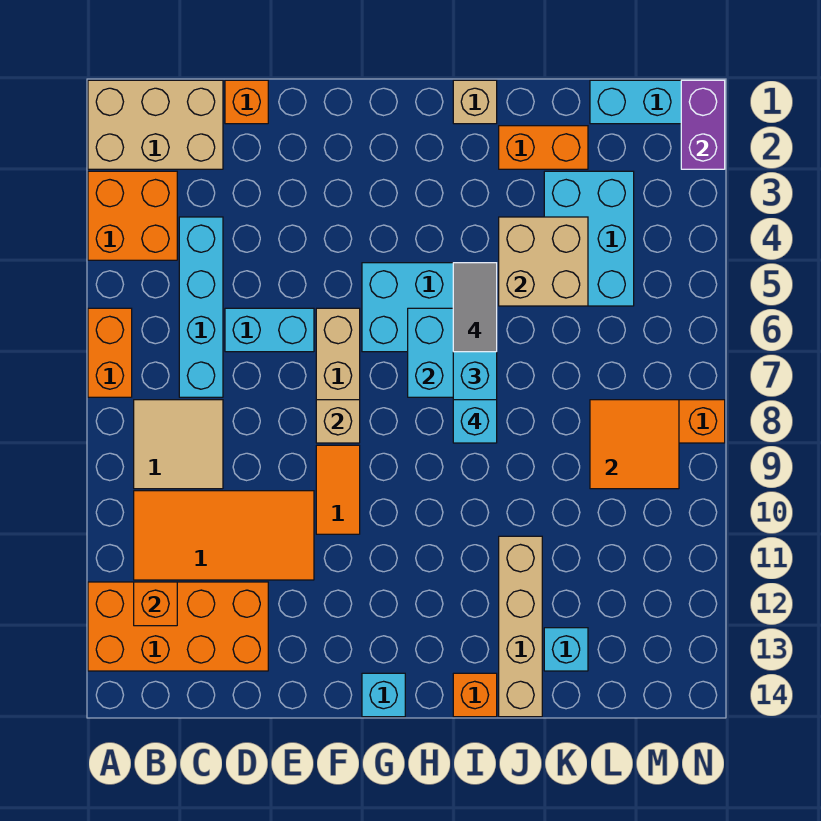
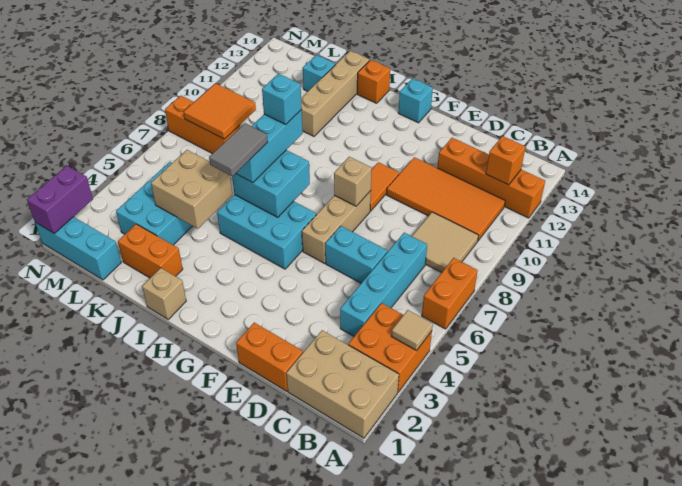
none -> tan 1x1 tile [392,310,433,350]
orange 2x4 brick [88,582,268,671] -> orange 1x4 brick [437,138,545,218]
orange 1x1 brick [225,80,268,124] -> orange 1x2 brick [236,323,303,391]

